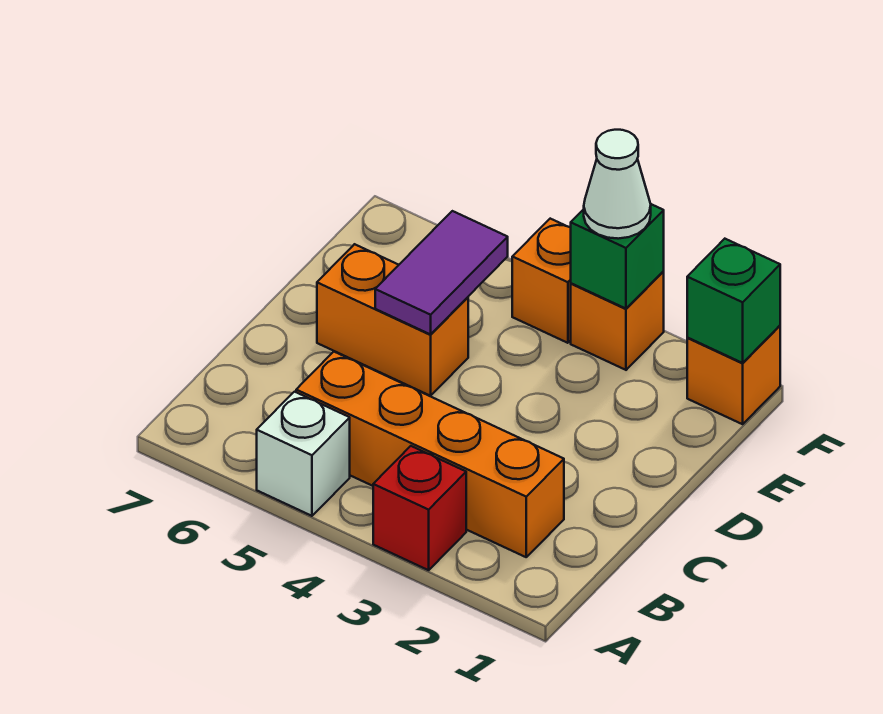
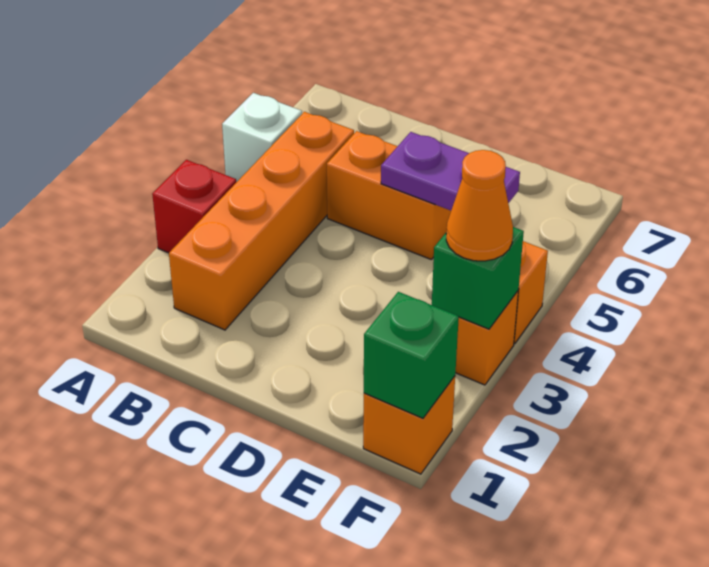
orange 1x2 brick [317,244,468,396] -> orange 1x2 brick turned to [327,131,451,260]
purple 1x2 tile [375,211,508,334] -> purple 1x2 plate [381,132,520,210]
white 1x1 cone [584,130,651,239] -> orange 1x1 cone [446,150,513,261]

